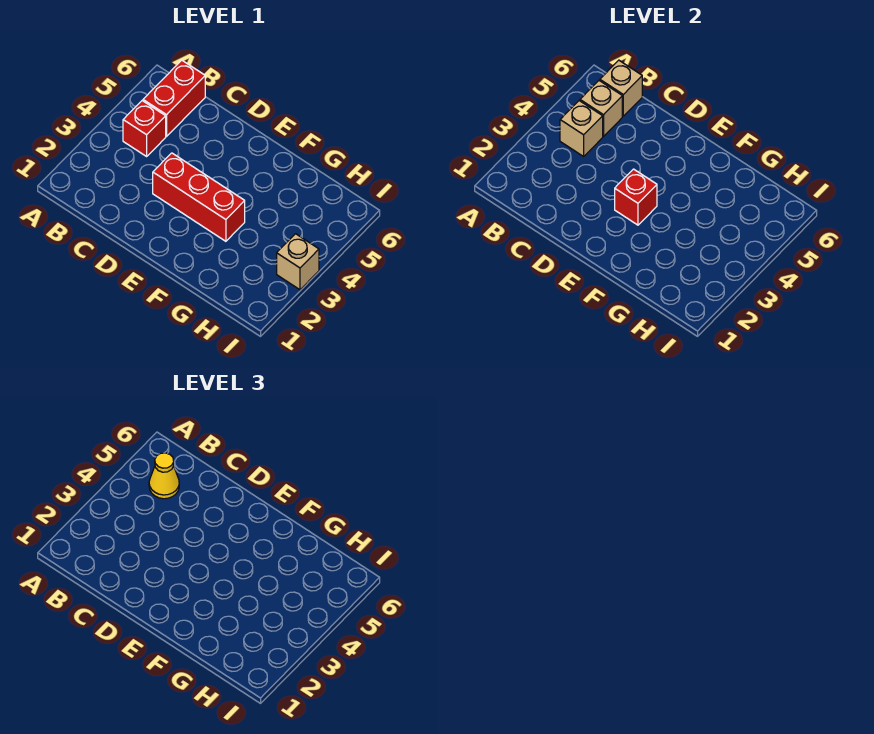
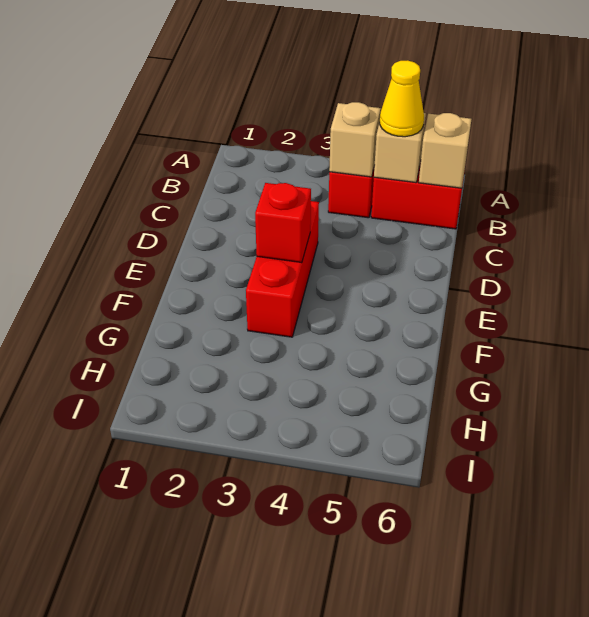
tan 1x1 brick [277,234,319,290] -> none

